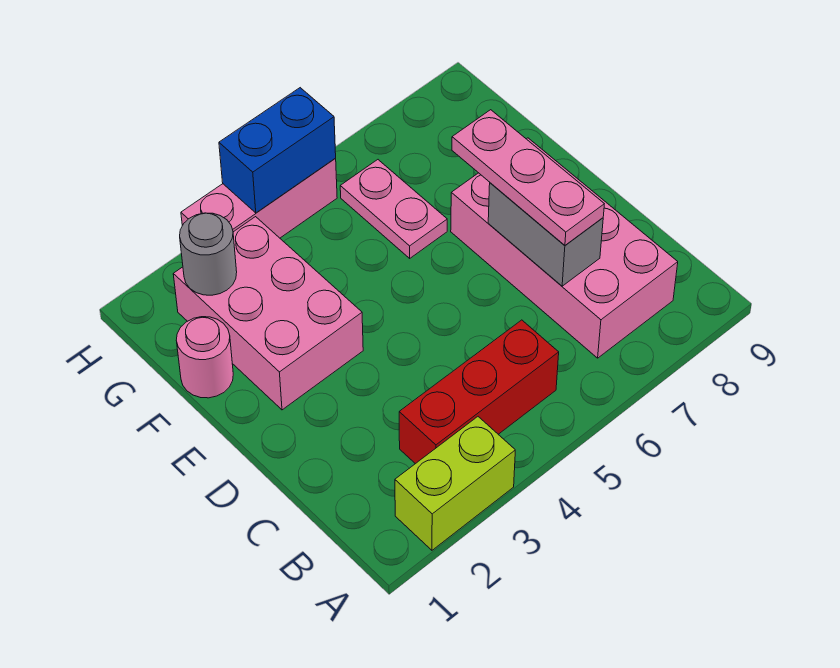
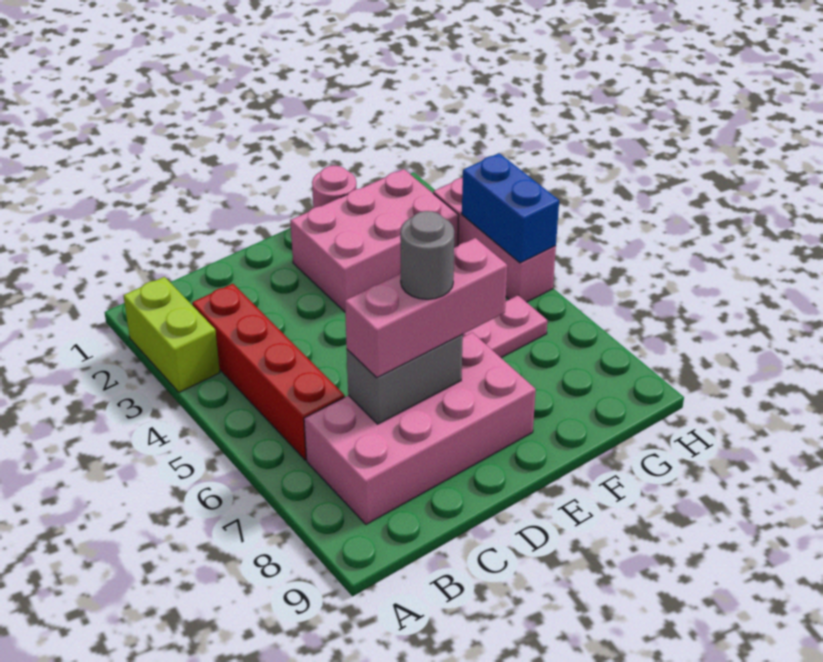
red 1x3 brick [399,320,559,464] -> red 1x4 brick [192,284,345,460]
pink 1x3 plate [452,110,604,245] -> pink 1x3 brick [345,238,507,378]
grey 1x1 round brick [180,213,237,295] -> grey 1x1 round brick moved to [400,211,454,299]

